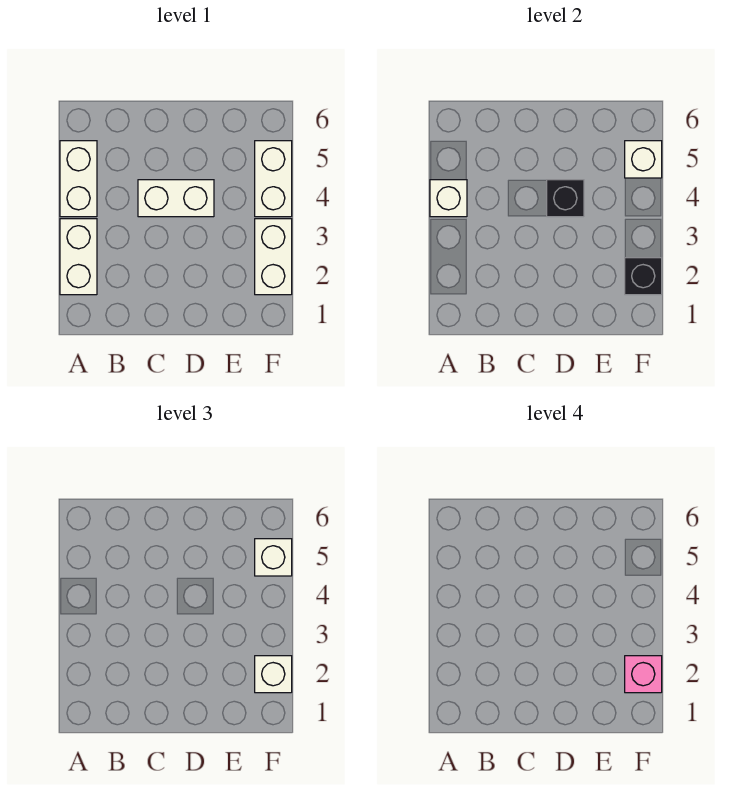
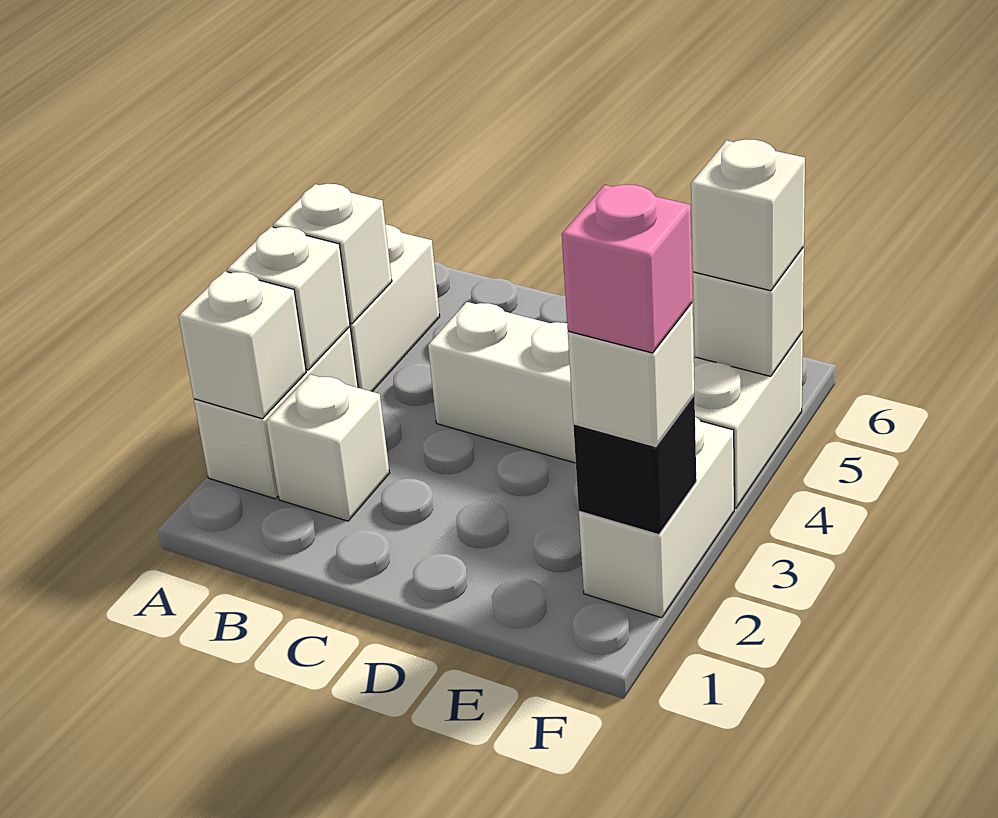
none -> white 1x1 brick [179,271,306,419]
none -> white 1x1 brick [227,227,350,370]
none -> white 1x1 brick [266,374,389,521]
black 1x1 brick [547,180,584,217] -> none

